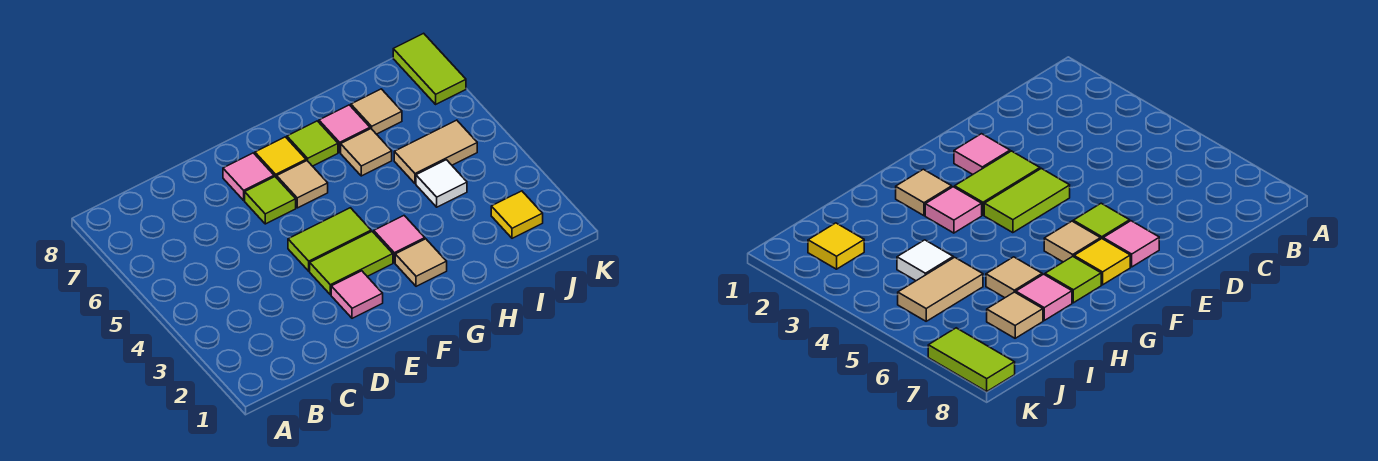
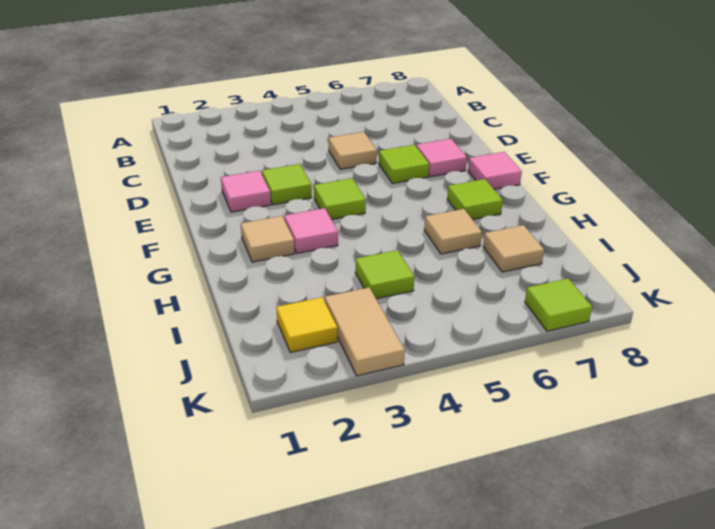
lime 1x2 tile [310,232,393,295] -> lime 1x1 tile [262,164,312,205]
lime 1x2 tile [288,208,371,271] -> lime 1x1 tile [314,178,366,220]
tan 1x1 tile [277,161,328,208] -> tan 1x1 tile moved to [329,132,377,169]
yellow 1x1 tile [255,137,306,178] -> none
pink 1x1 tile [319,105,370,152] -> pink 1x1 tile moved to [468,152,522,189]
white 1x1 tile [416,160,467,207] -> lime 1x1 tile [355,250,414,299]
tan 1x2 tile [394,120,477,184] -> tan 1x2 tile moved to [325,287,405,376]
lime 1x2 tile [393,33,466,104] -> lime 1x1 tile [525,278,592,331]

